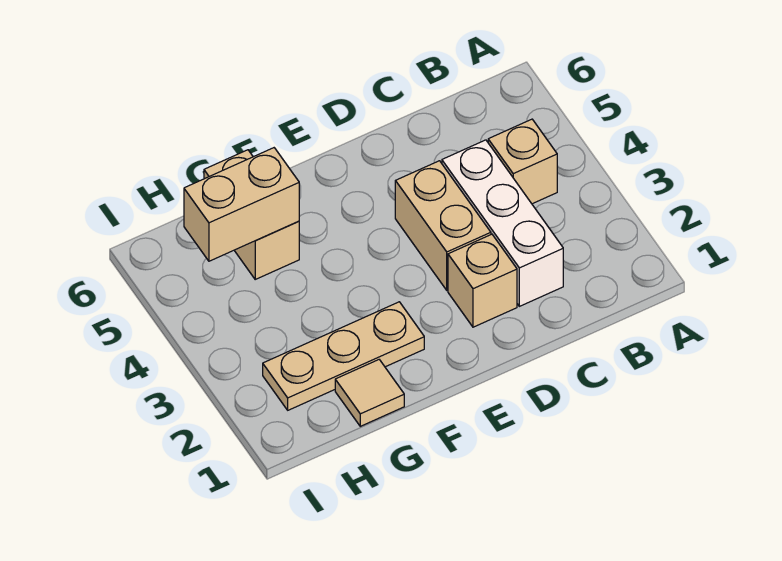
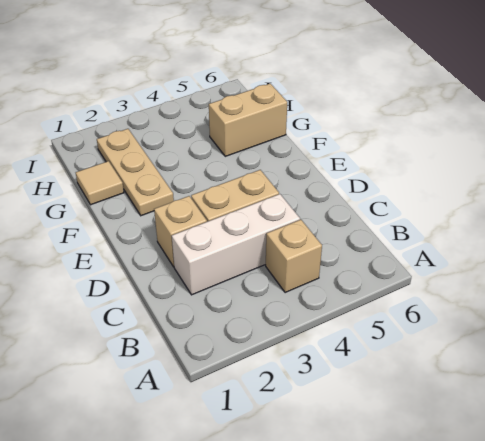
tan 1x2 brick [184,148,299,261] -> none

